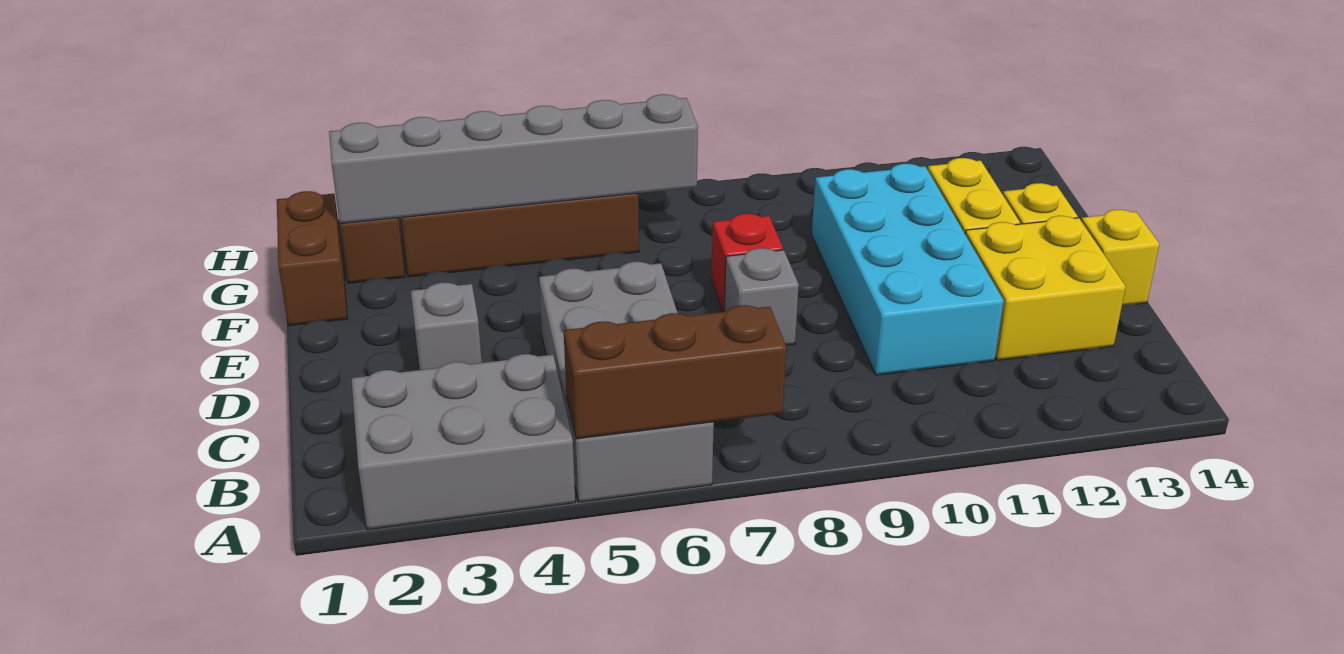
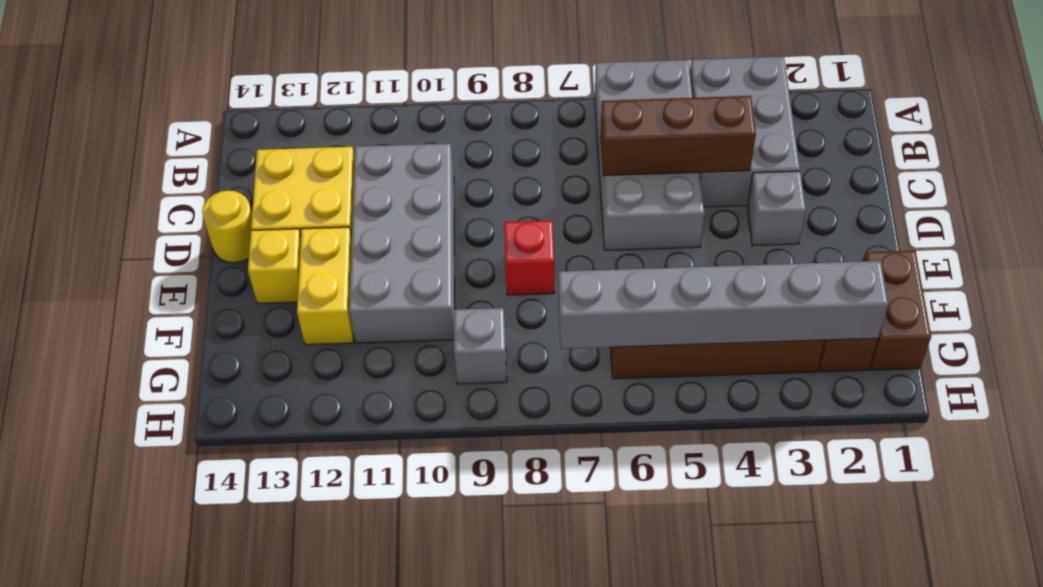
grey 2x3 brick [351,354,575,530] -> grey 2x3 brick turned to [690,57,800,207]
brown 1x3 brick [564,305,786,439] -> brown 1x3 brick moved to [600,96,756,176]
cyan 2x4 brick [812,164,1004,375] -> grey 2x4 brick [349,143,455,343]
grey 1x1 brick [724,248,799,345] -> grey 1x1 brick moved to [454,308,507,384]
yellow 1x1 brick [1081,210,1159,305] -> yellow 1x1 round brick [202,190,252,263]

